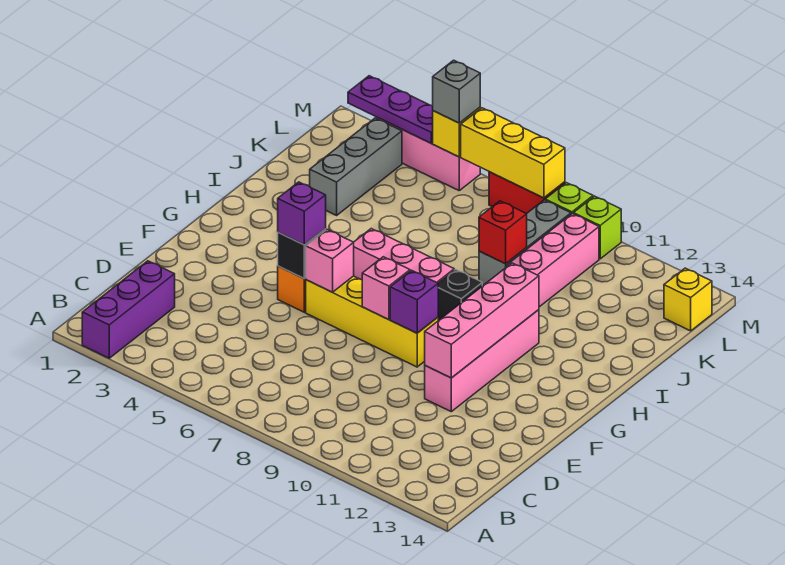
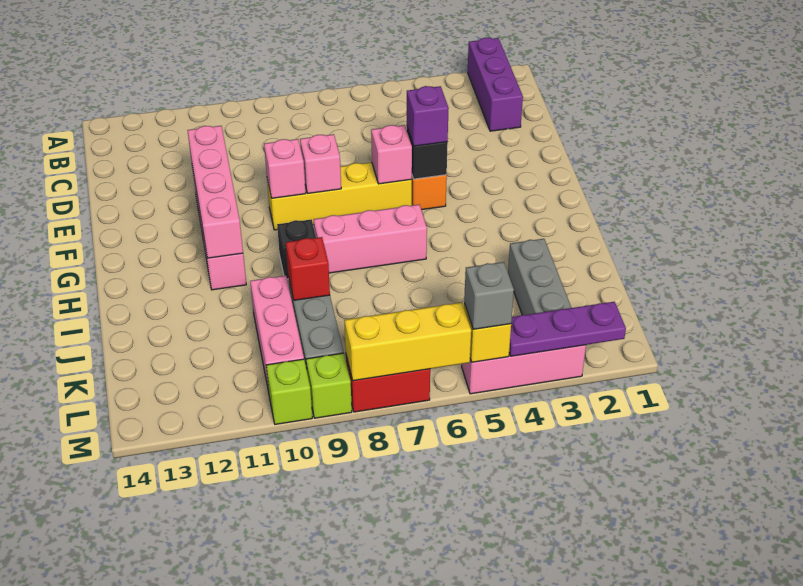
purple 1x1 brick [390,270,438,333] -> pink 1x1 brick [264,139,306,198]
yellow 1x1 brick [664,268,712,331] -> none

